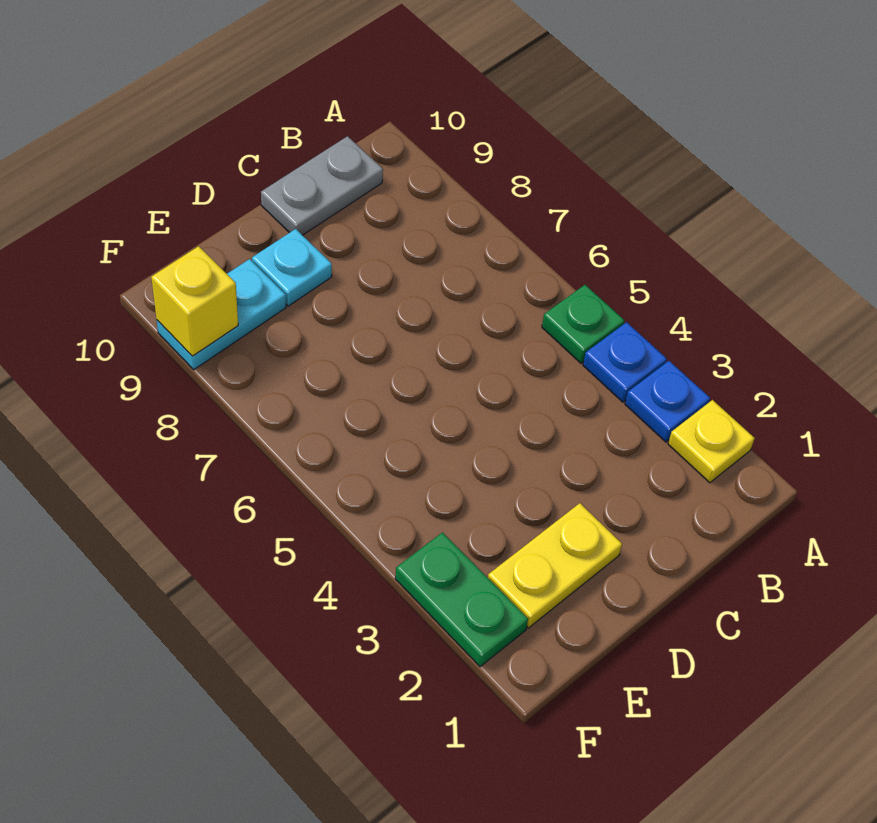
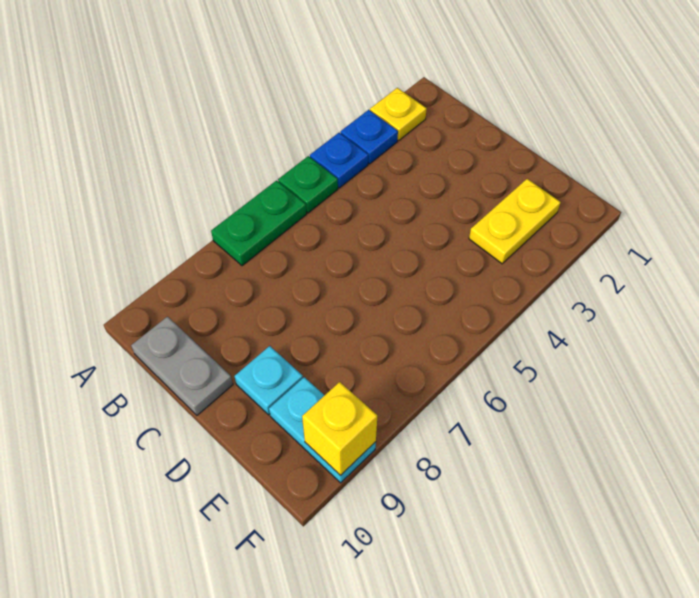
yellow 1x2 plate [488,503,622,628] -> yellow 1x2 plate turned to [469,179,561,264]
green 1x2 plate [395,532,528,667] -> green 1x2 plate moved to [211,181,307,266]

